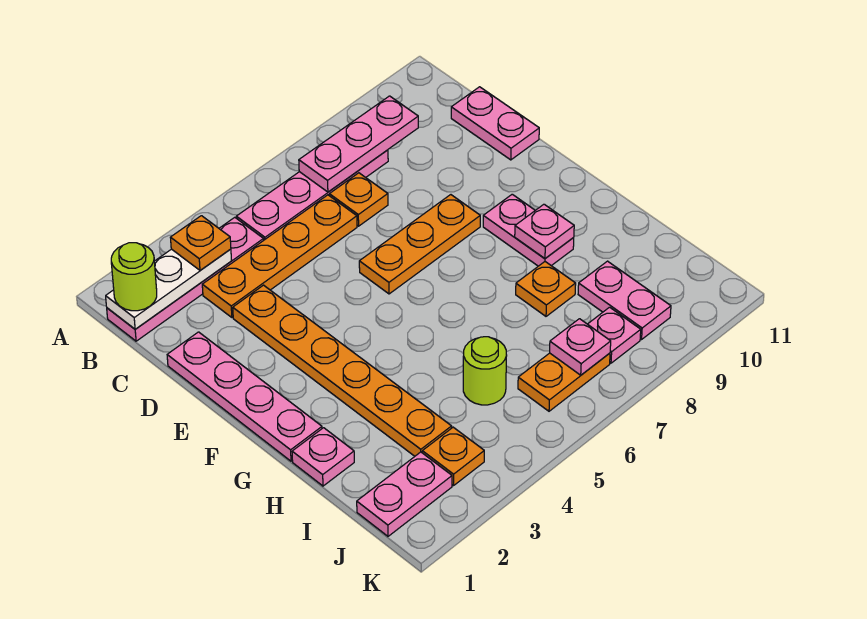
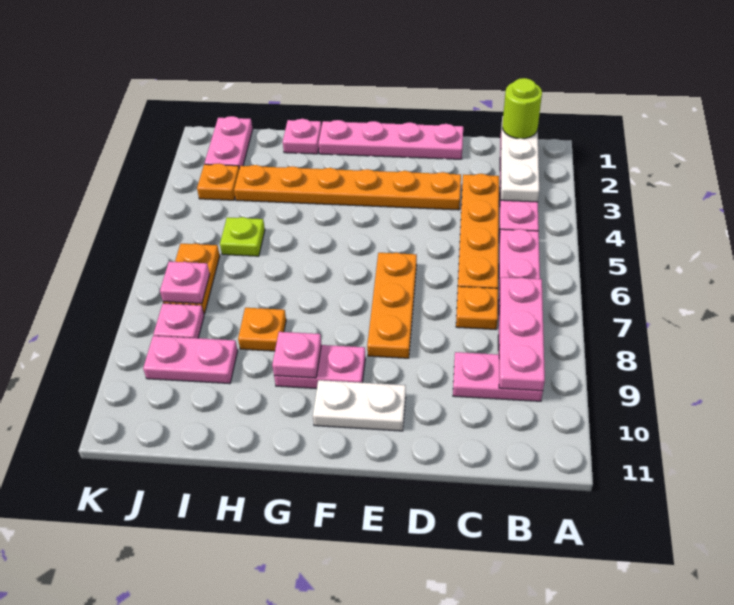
orange 1x1 plate [170,216,231,270] -> none
pink 1x2 plate [451,87,539,160] -> pink 1x2 plate moved to [453,352,543,401]
none -> white 1x2 plate [313,380,406,431]
lime 1x1 round brick [463,337,507,405] -> lime 1x1 plate [220,217,265,256]

